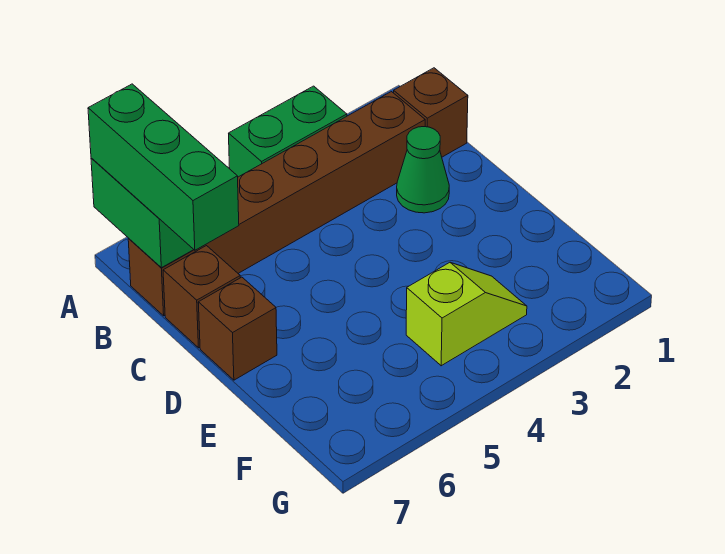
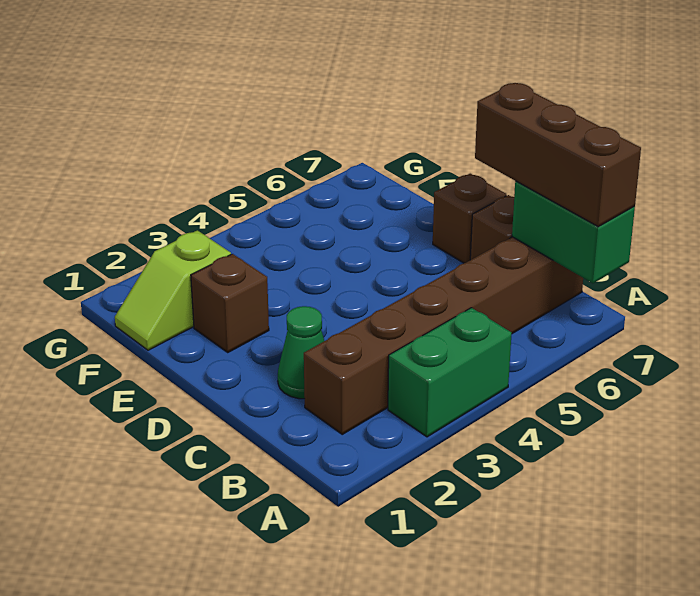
green 1x3 brick [88,84,239,250] -> brown 1x3 brick [475,83,641,227]
brown 1x1 brick [393,68,468,157] -> brown 1x1 brick moved to [191,254,269,353]
lime 1x2 slope [406,263,527,366] -> lime 1x2 slope moved to [115,230,231,350]

